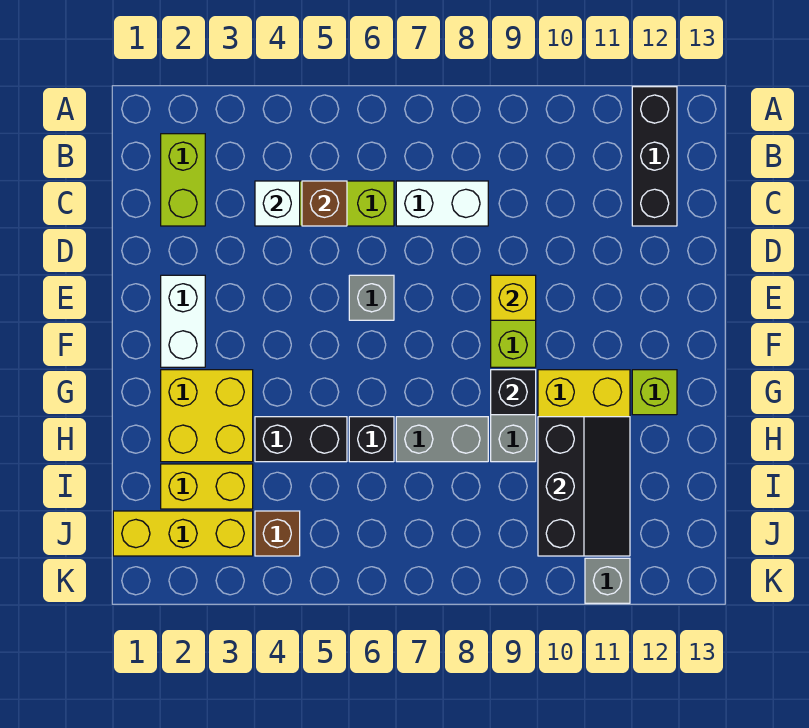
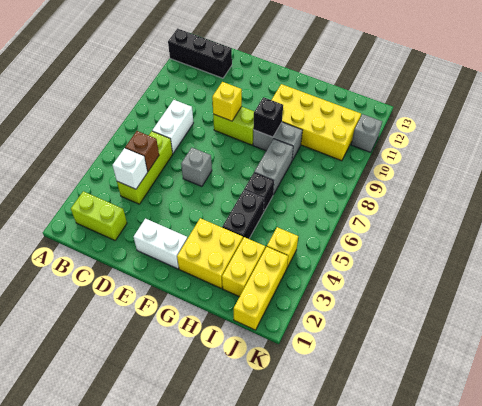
lime 1x1 brick [632,370,677,415] -> none
black 2x3 slope [538,417,630,556] -> none
brown 1x1 brick [255,511,300,556] -> yellow 1x1 brick [267,227,298,267]

